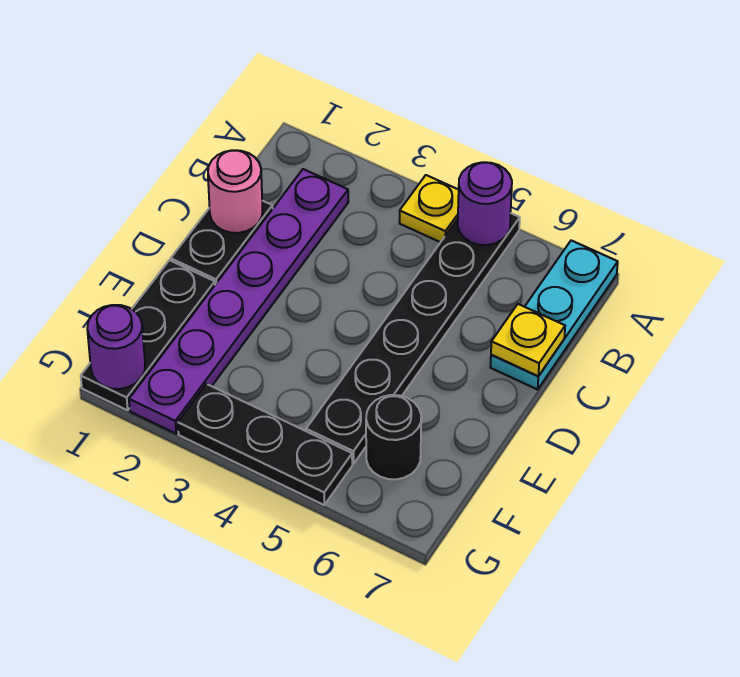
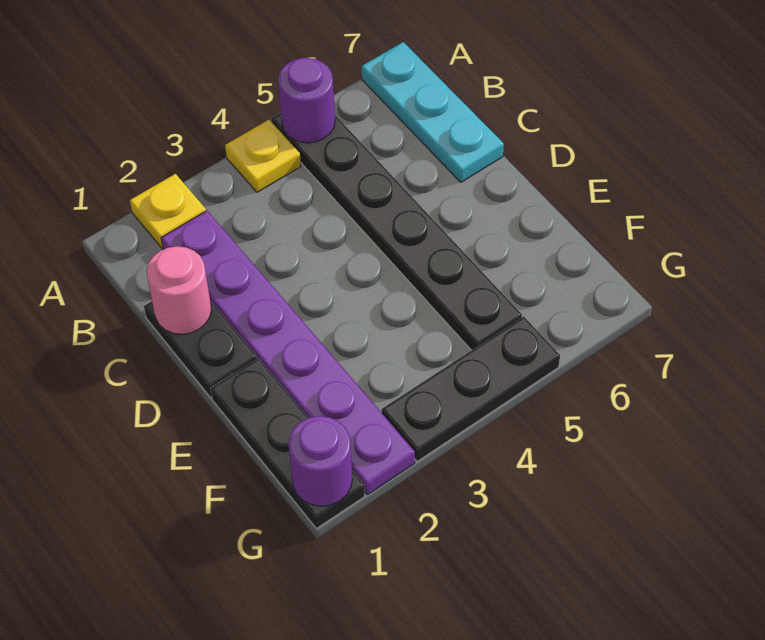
yellow 1x1 plate [491,304,565,376] -> yellow 1x1 plate moved to [130,174,206,249]
black 1x1 round brick [366,395,421,479] -> none

